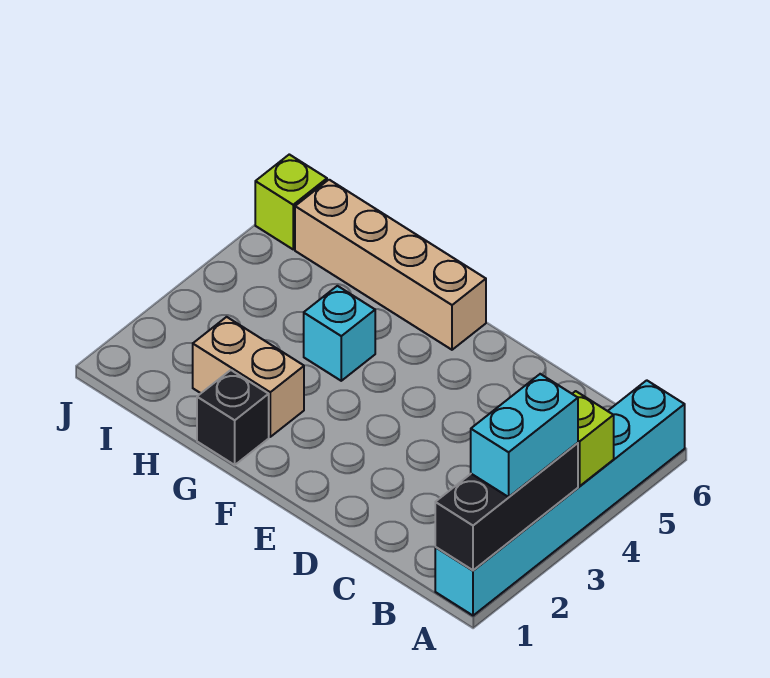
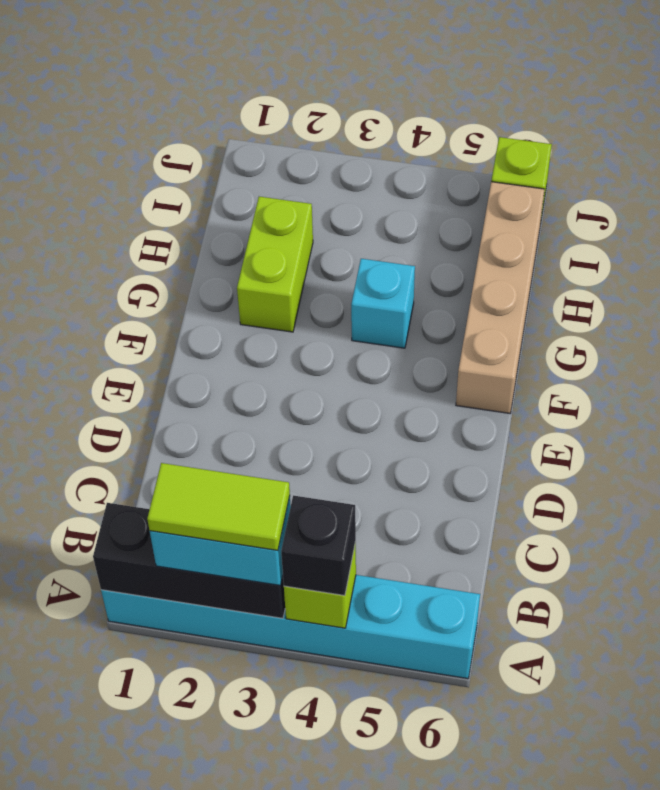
none -> lime 1x2 tile [147,463,290,551]
black 1x1 brick [197,370,269,465] -> black 1x1 brick moved to [281,495,356,596]
tan 1x2 brick [193,317,304,437] -> lime 1x2 brick [237,197,313,332]

